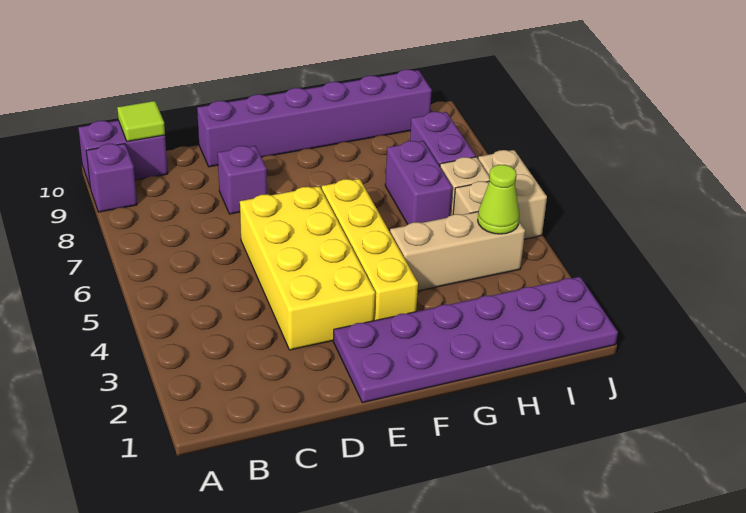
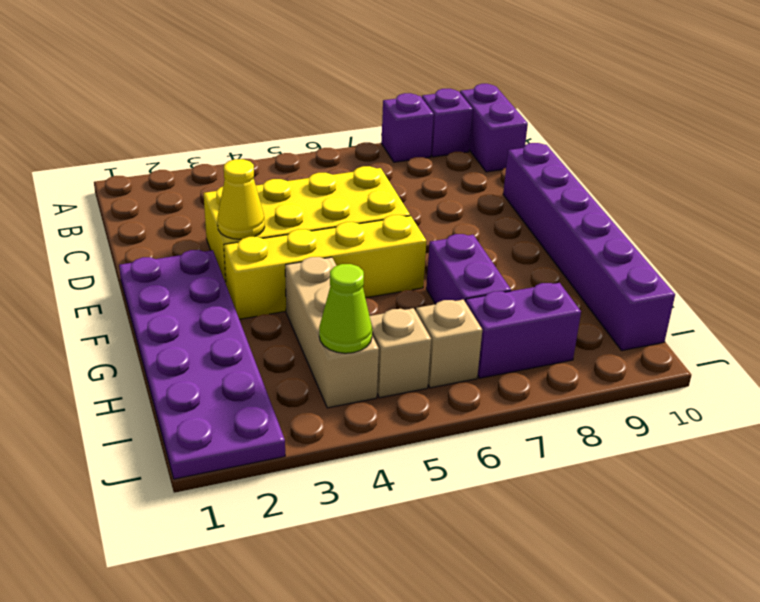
lime 1x1 tile [117,101,165,142] -> none
purple 1x1 brick [218,146,267,214] -> purple 1x1 brick moved to [381,93,434,162]
none -> yellow 1x1 cone [217,159,265,239]
purple 1x2 brick [385,141,453,224] -> purple 1x2 brick turned to [426,234,511,304]
tan 1x2 brick [478,150,547,239] -> none

